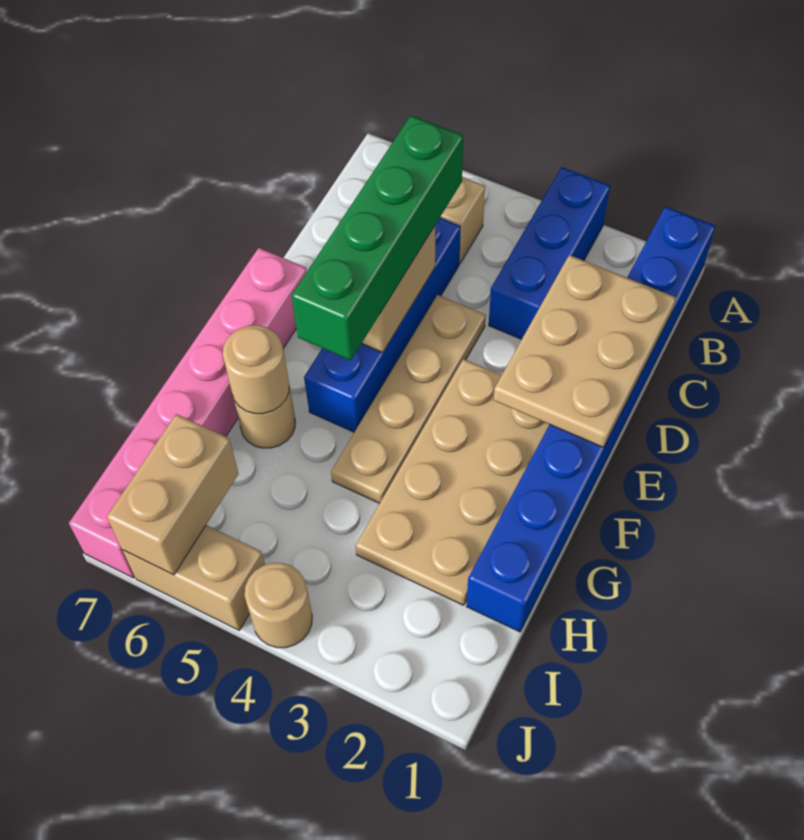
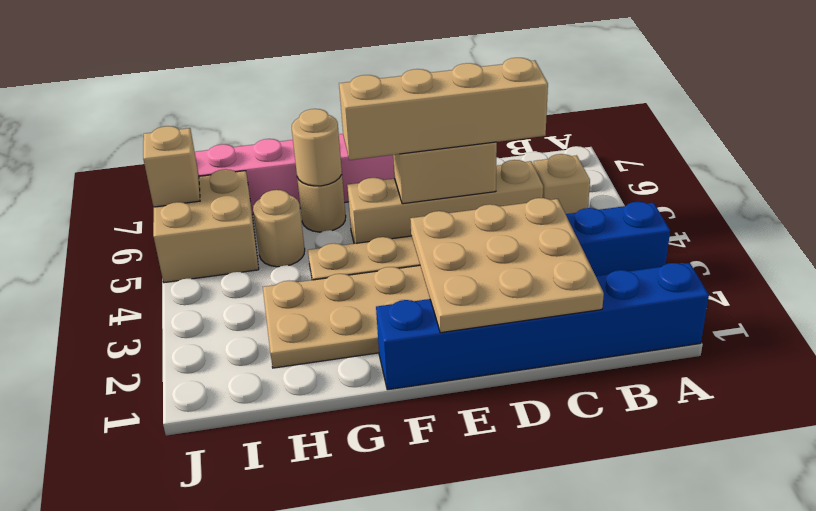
blue 1x8 brick [466,207,715,632] -> blue 1x6 brick [376,263,709,390]
tan 2x3 plate [494,255,676,448] -> tan 3x3 plate [410,198,604,333]
blue 1x4 brick [304,218,461,432] -> tan 1x4 brick [347,160,543,244]
green 1x4 brick [292,115,463,360] -> tan 1x4 brick [339,58,548,160]
tan 1x2 brick [107,414,239,575] -> tan 1x1 brick [143,126,200,207]
tan 1x1 round brick [245,563,312,648] -> tan 1x1 round brick moved to [253,190,305,267]
tan 1x2 brick [123,525,265,630] -> tan 2x2 brick [153,169,259,283]

